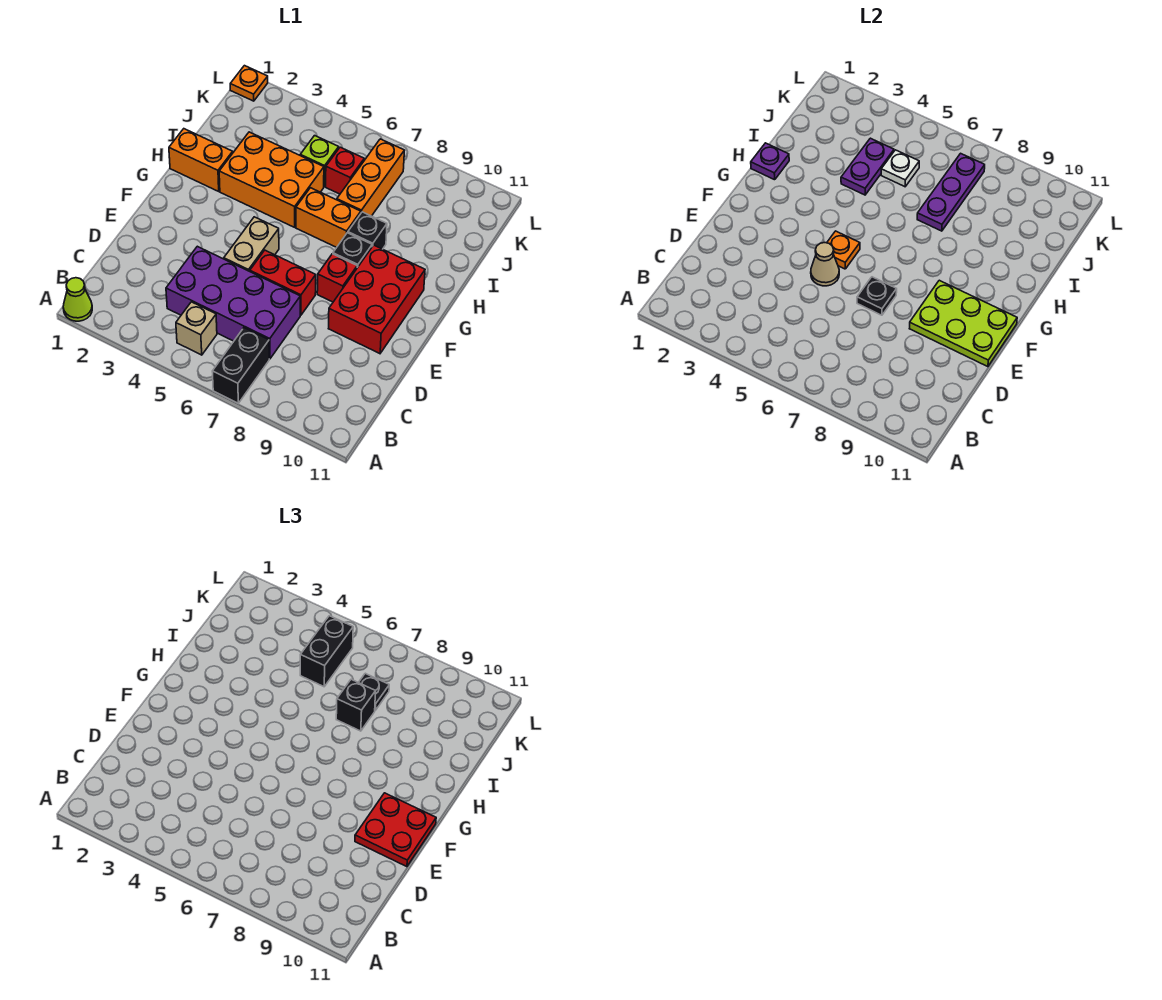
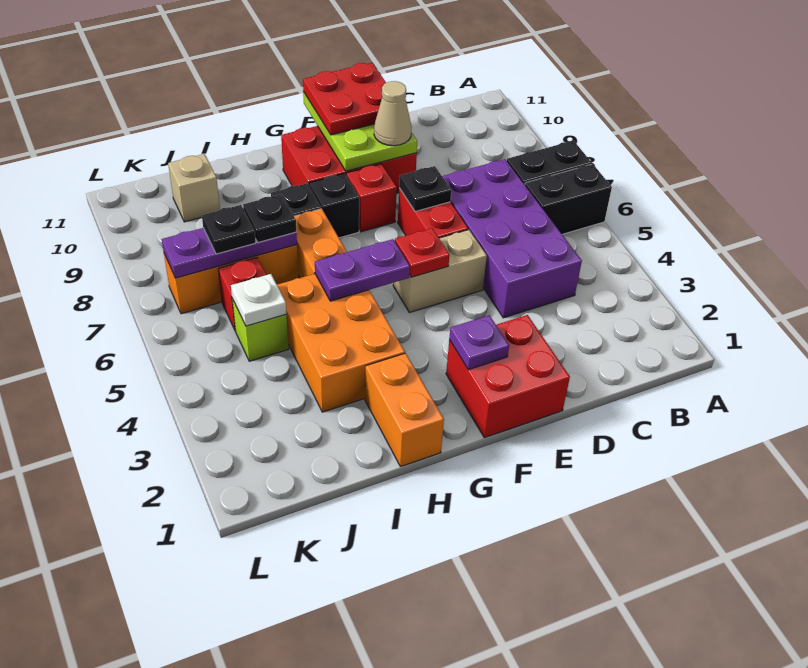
lime 1x1 cone [63,278,92,321] -> none
tan 1x1 brick [176,302,217,355] -> tan 1x1 brick moved to [168,154,220,222]
none -> red 2x2 brick [446,315,570,438]
tan 1x1 cone [811,243,839,286] -> tan 1x1 cone moved to [374,81,412,146]
orange 1x1 plate [827,231,860,269] -> red 1x1 plate [395,228,449,277]
purple 1x1 plate [751,143,789,180] -> purple 1x1 plate moved to [449,315,509,370]
purple 1x2 plate [841,138,894,195] -> purple 1x2 plate moved to [315,239,410,301]
black 1x1 brick [336,679,376,731] -> black 1x1 plate [243,194,296,242]
black 1x2 brick [300,616,353,687] -> black 1x2 brick moved to [525,164,612,234]
orange 1x1 plate [230,66,268,101] -> none

